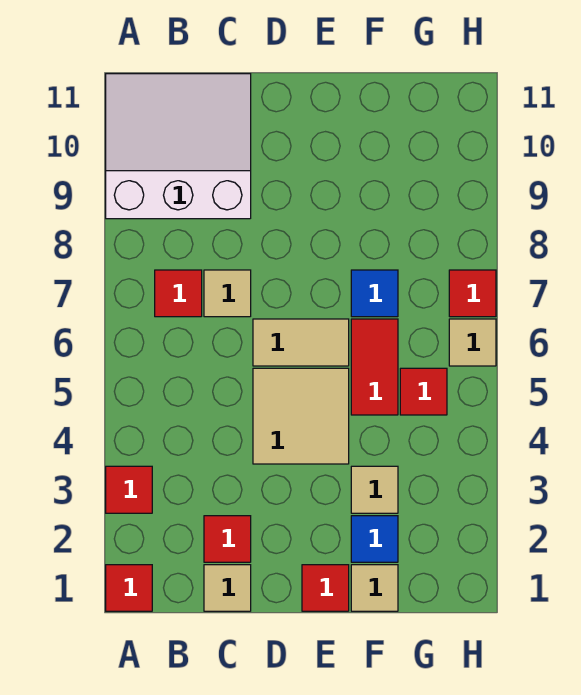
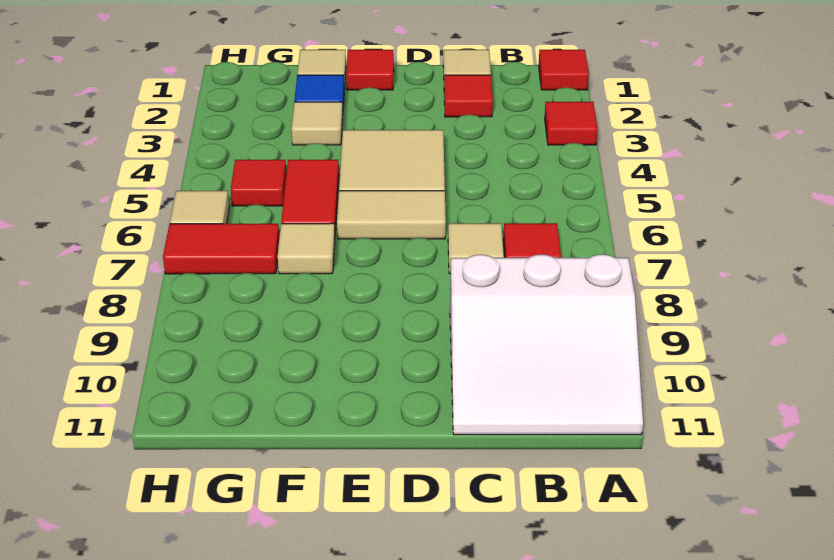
blue 1x1 tile [351,270,398,317] -> tan 1x1 tile [277,223,335,274]
red 1x1 tile [449,270,496,317] -> red 1x2 tile [163,224,279,274]

